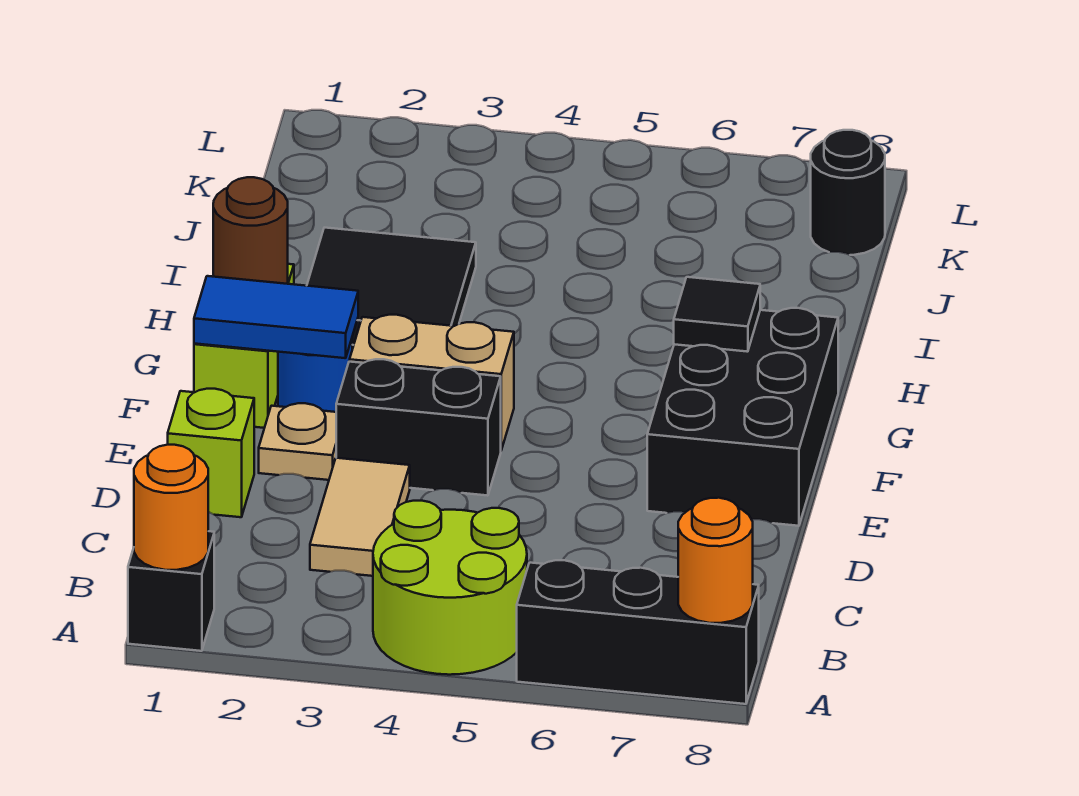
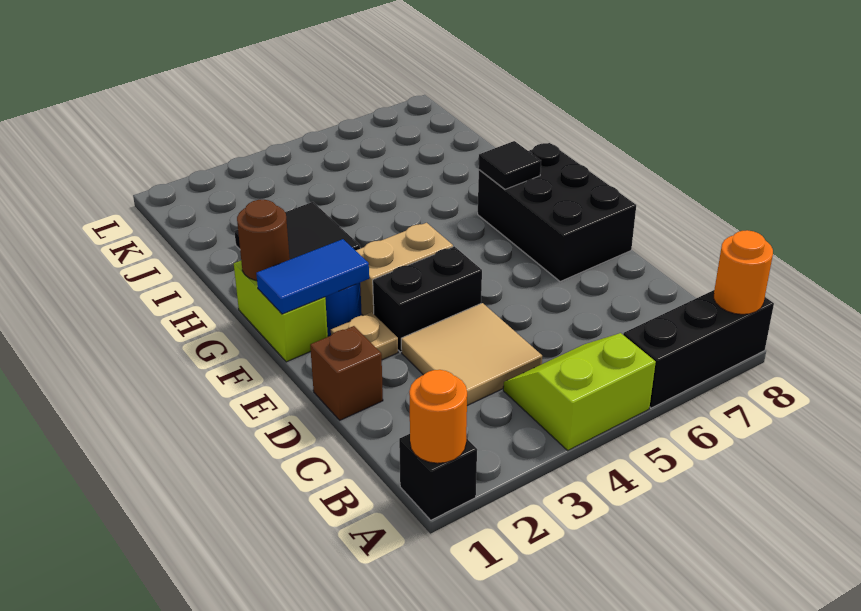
lime 2x2 round brick [373,501,527,675] -> lime 2x2 slope [503,333,656,450]
tan 1x2 tile [310,458,410,576] -> tan 2x2 tile [401,303,542,406]
lime 1x1 brick [168,389,254,517] -> brown 1x1 brick [310,326,383,420]
black 1x1 round brick [811,130,885,255] -> none

